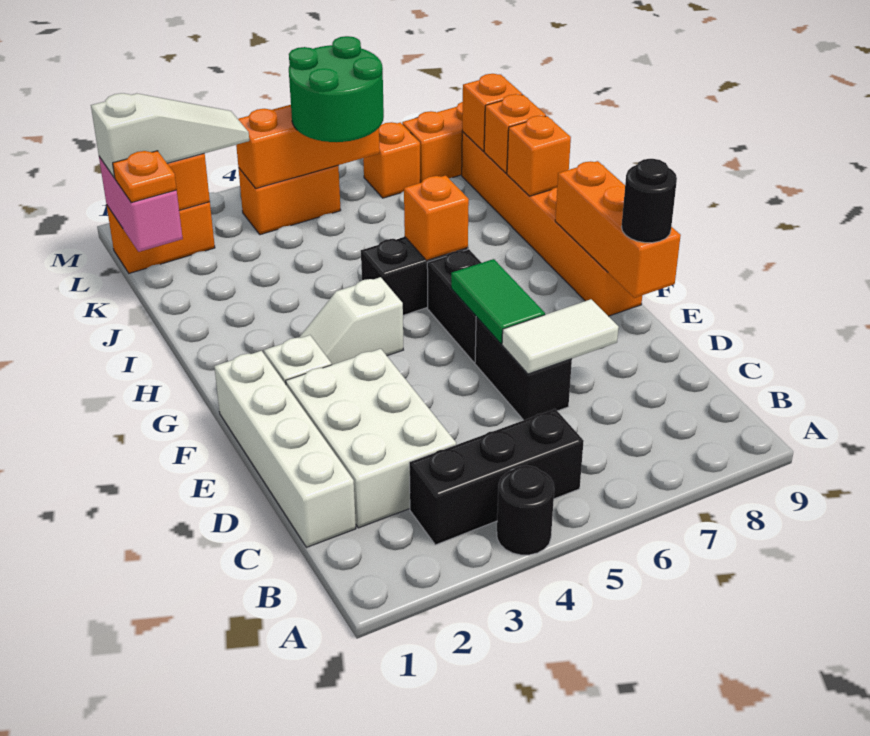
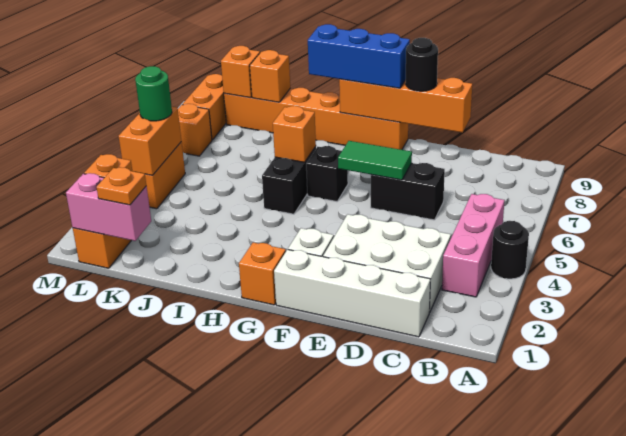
black 1x3 brick [409,409,584,545] -> pink 1x3 brick [442,194,505,297]
white 1x2 tile [502,299,619,374] -> none
orange 1x3 brick [555,161,681,298] -> orange 1x4 brick [339,78,472,133]
black 1x2 brick [427,249,481,363] -> black 1x1 brick [306,146,348,202]
none -> blue 1x3 brick [308,24,410,88]
white 1x2 slope [299,277,403,365] -> none
orange 1x1 brick [507,116,571,196] -> orange 1x1 brick moved to [239,242,286,305]
green 2x2 round brick [289,36,384,142] -> green 1x1 round brick [135,66,172,121]
white 1x3 slope [91,93,249,178] -> none
orange 1x3 brick [236,105,380,188] -> orange 1x2 brick [119,107,181,175]

